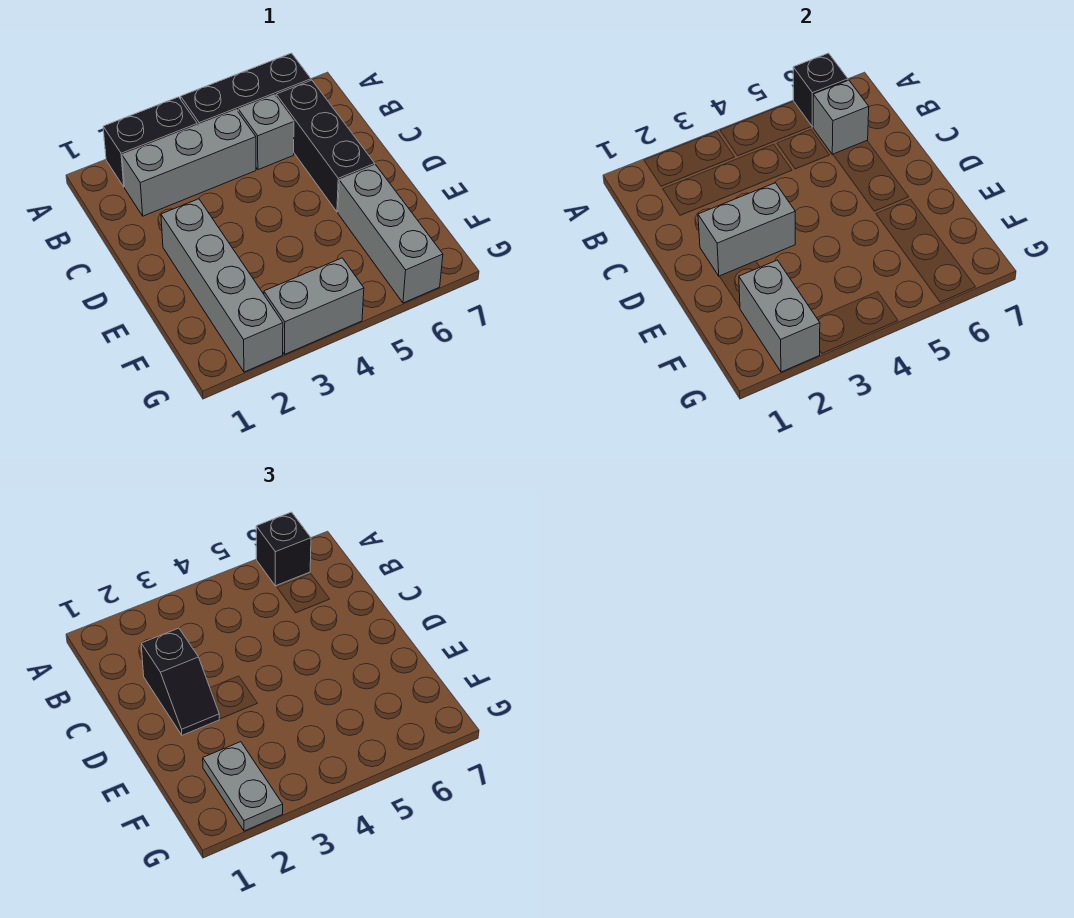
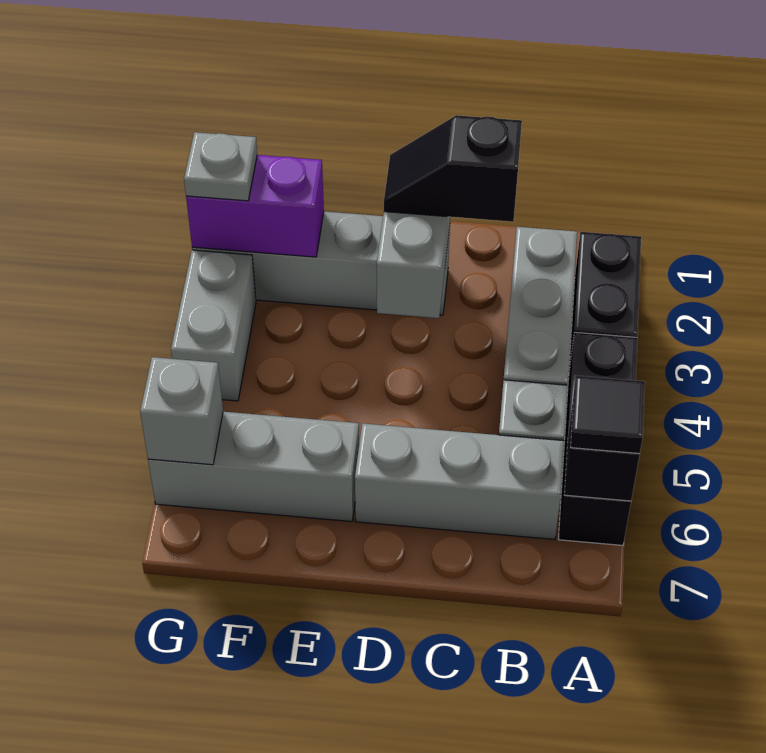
black 1x1 brick [256,512,311,586] -> black 1x1 tile [571,376,645,454]
black 1x3 brick [276,80,375,212] -> grey 1x3 brick [355,423,564,539]
grey 1x1 brick [813,80,869,155] -> grey 1x1 brick moved to [140,357,223,465]
grey 1x2 brick [739,260,820,372] -> purple 1x2 brick [186,155,324,257]
grey 1x2 plate [203,742,283,831] -> grey 1x1 plate [184,132,257,201]

